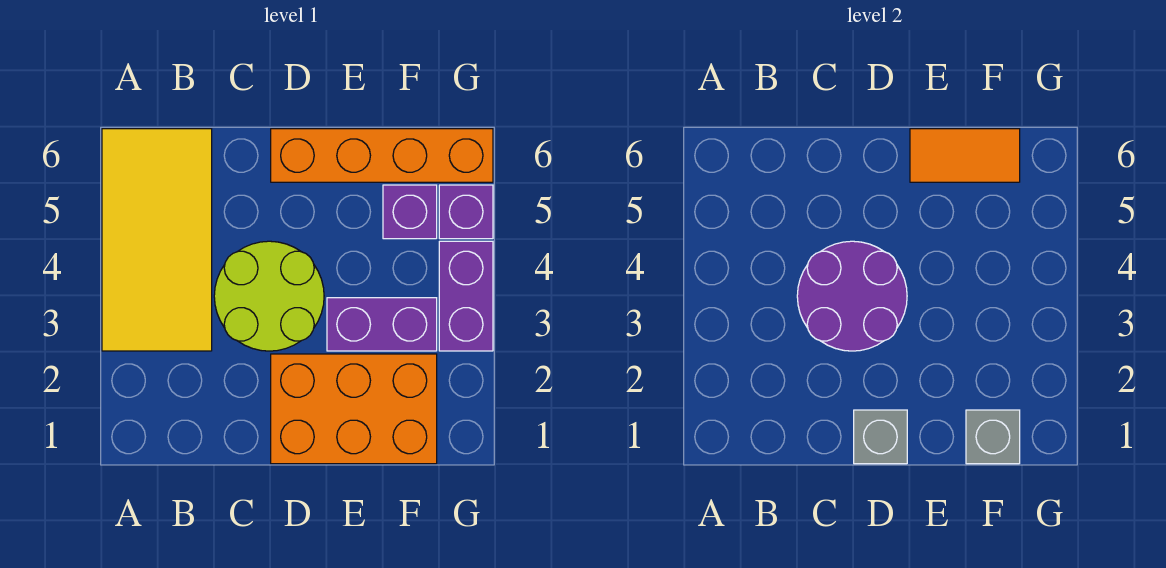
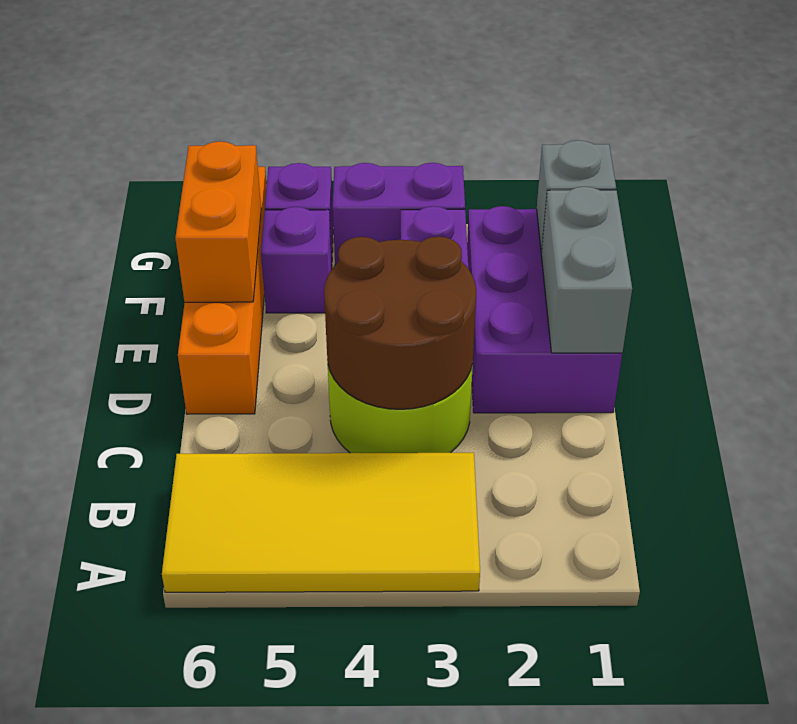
purple 2x2 round brick [797,241,907,351] -> brown 2x2 round brick [324,237,476,409]
orange 2x3 brick [271,354,437,464] -> purple 2x3 brick [467,206,622,413]
grey 1x1 brick [854,410,907,464] -> grey 1x2 brick [541,187,632,353]
orange 1x2 tile [910,129,1020,182] -> orange 1x2 brick [175,142,261,302]

